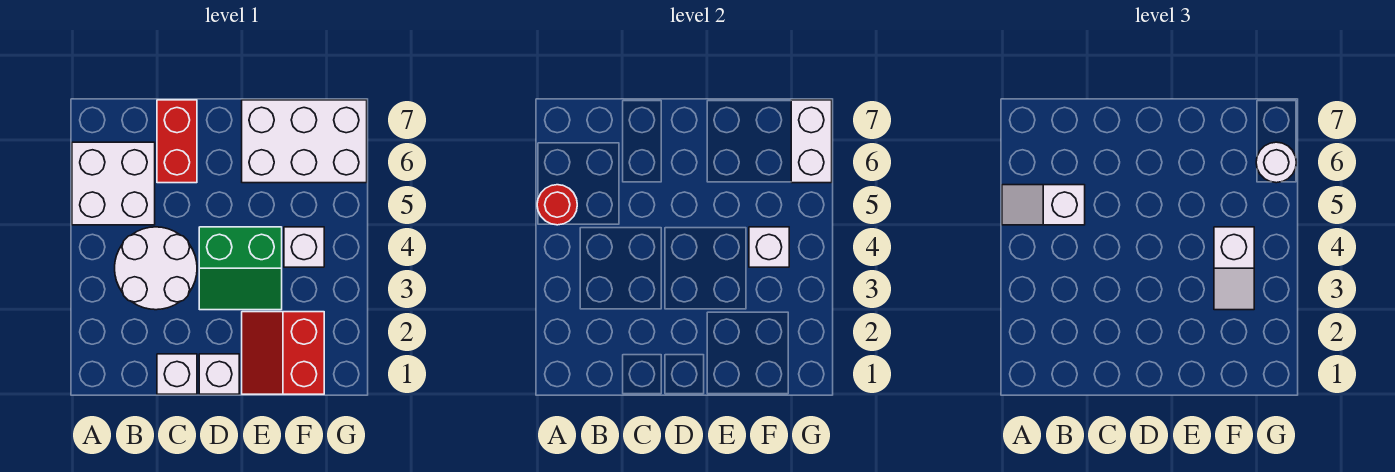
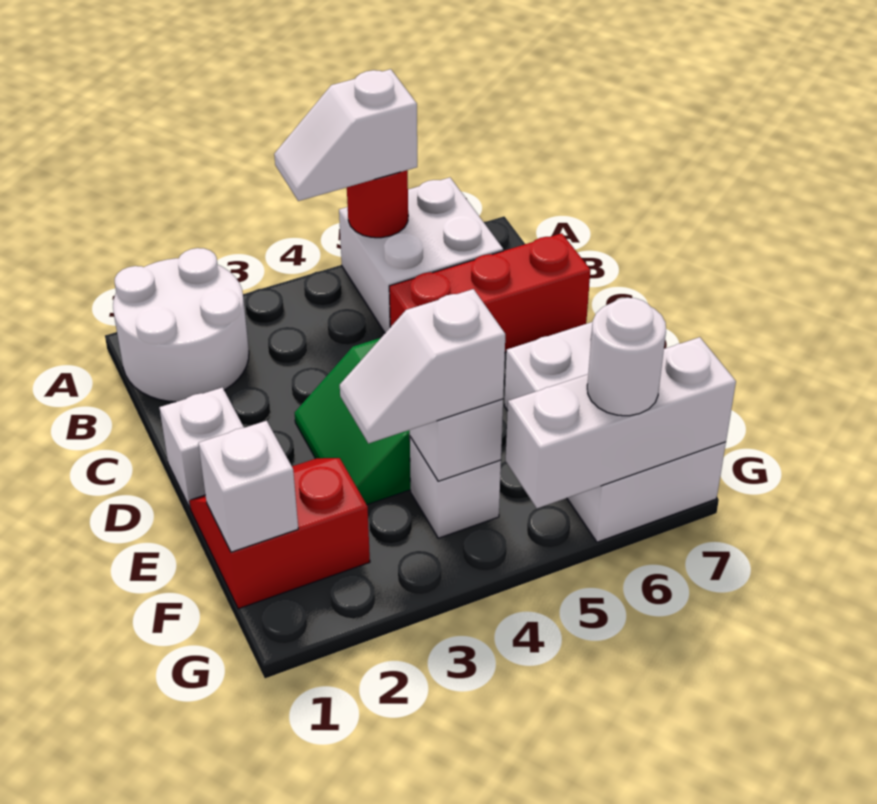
white 1x2 slope [1002,185,1085,225] -> white 1x2 slope turned to [274,69,417,201]
white 2x2 round brick [115,227,197,310] -> white 2x2 round brick moved to [113,248,249,402]
white 1x1 brick [157,354,197,394] -> white 1x1 brick moved to [198,421,298,552]
red 1x2 brick [157,100,197,183] -> red 1x3 brick [389,233,591,352]
white 1x2 brick [791,100,832,183] -> white 1x3 brick [506,337,736,508]

